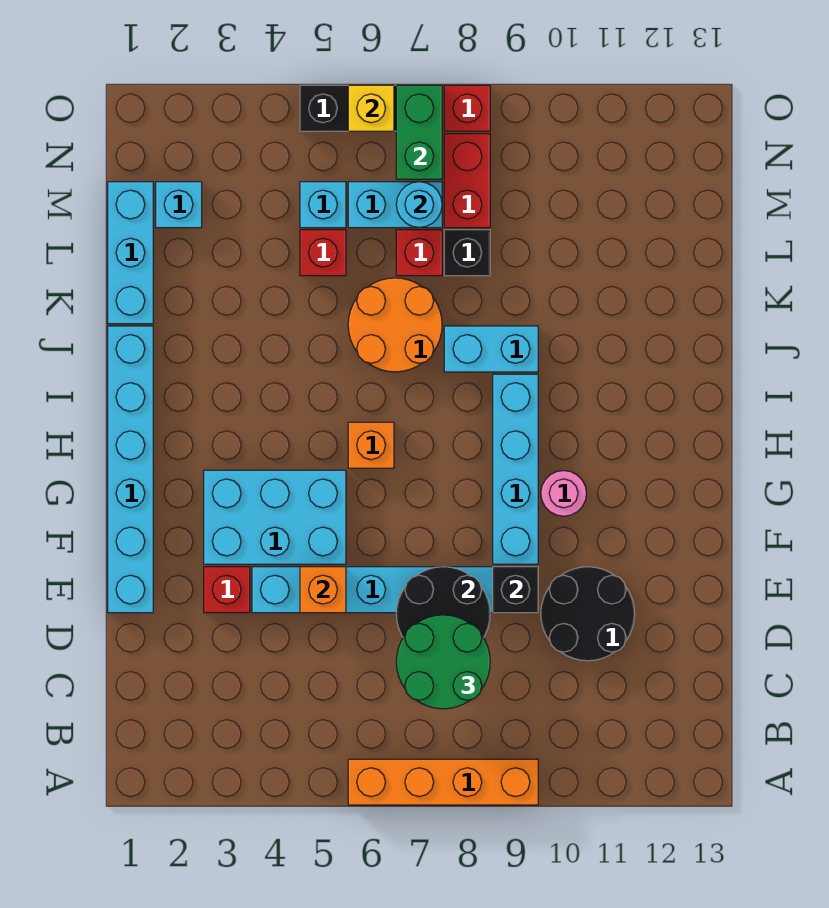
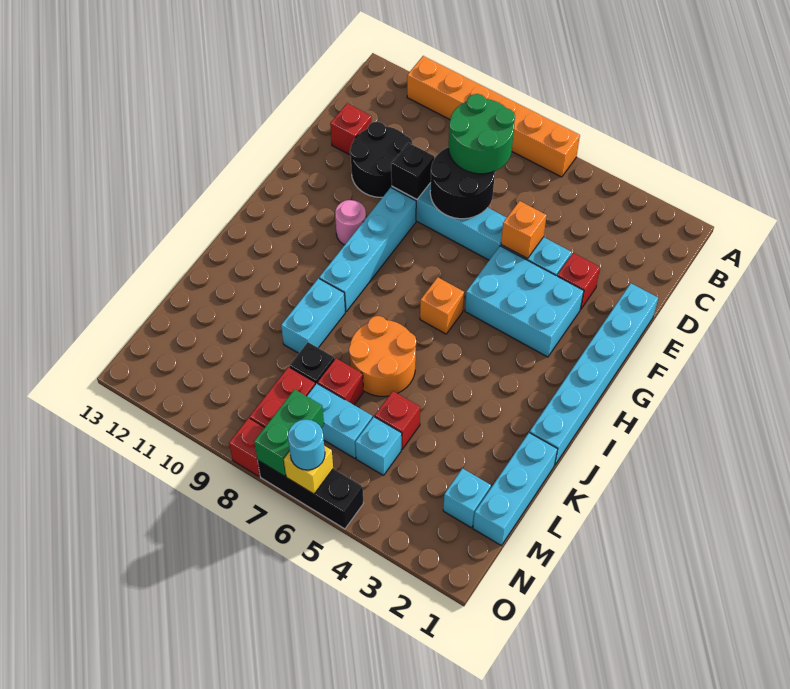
orange 1x4 brick [348,759,538,805] -> orange 1x6 brick [407,56,580,177]
none -> red 1x1 brick [330,104,372,155]
cyan 1x2 brick [444,326,538,372] -> cyan 1x2 brick turned to [281,278,345,353]
cyan 1x1 round brick [396,182,442,227] -> cyan 1x1 round brick moved to [288,420,325,470]

